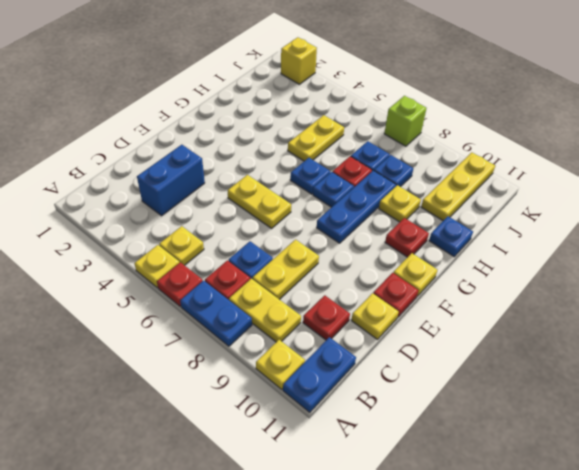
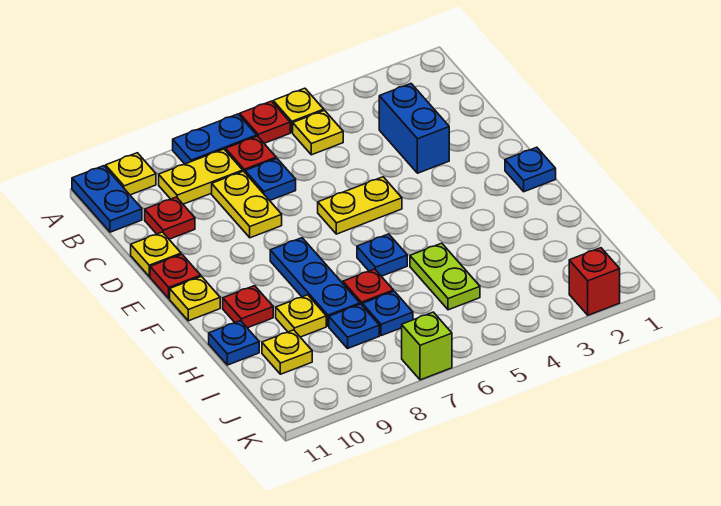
blue 1x1 plate [313,172,354,207] -> blue 1x1 plate moved to [505,147,556,192]
yellow 1x2 plate [288,115,344,161] -> lime 1x2 plate [410,243,480,310]
yellow 1x3 plate [421,152,495,221] -> yellow 1x1 plate [262,330,312,374]
yellow 1x1 brick [281,37,317,84] -> red 1x1 brick [569,248,620,315]

